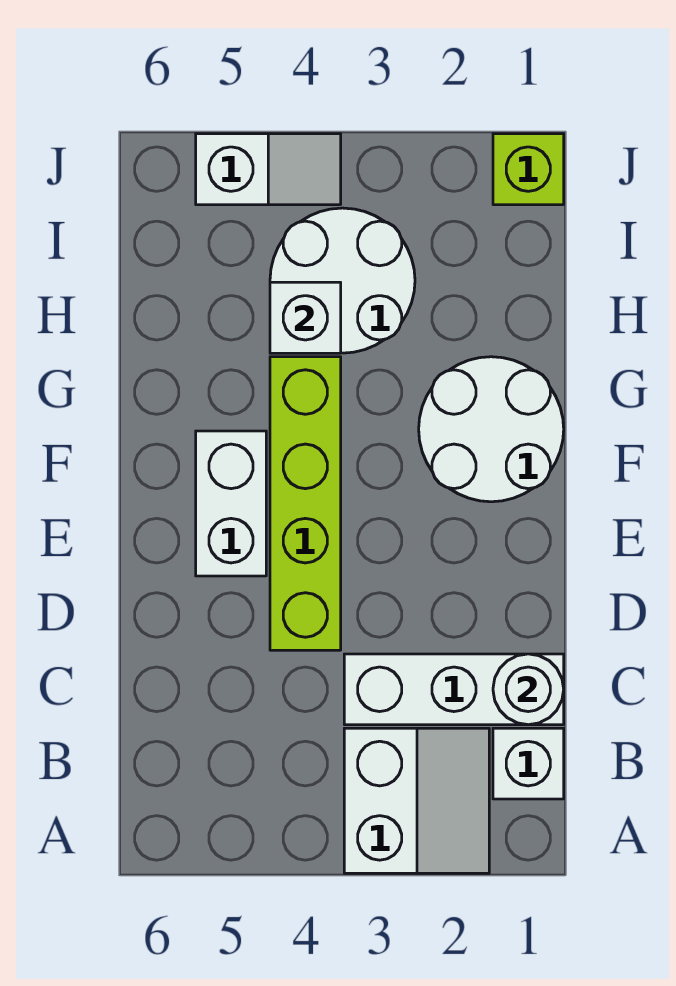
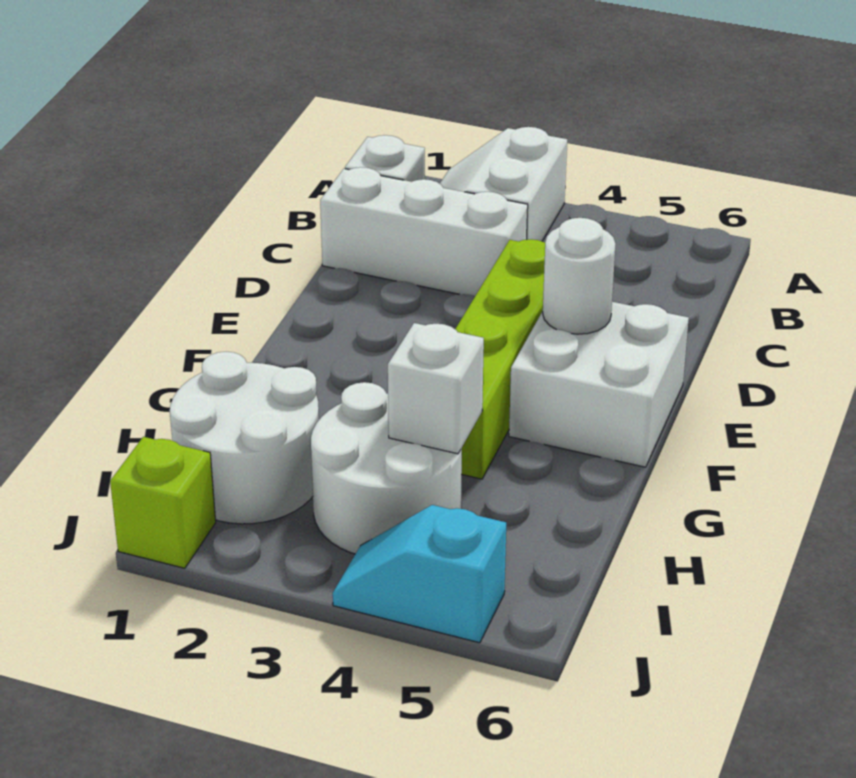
white 1x1 round brick [493,654,564,725] -> white 1x1 round brick moved to [543,218,616,334]
white 1x2 brick [196,431,266,576] -> white 2x2 brick [509,302,689,467]
white 2x2 round brick [419,357,564,502] -> white 2x2 round brick moved to [170,352,319,524]
white 1x2 slope [196,134,341,205] -> cyan 1x2 slope [333,505,506,643]

